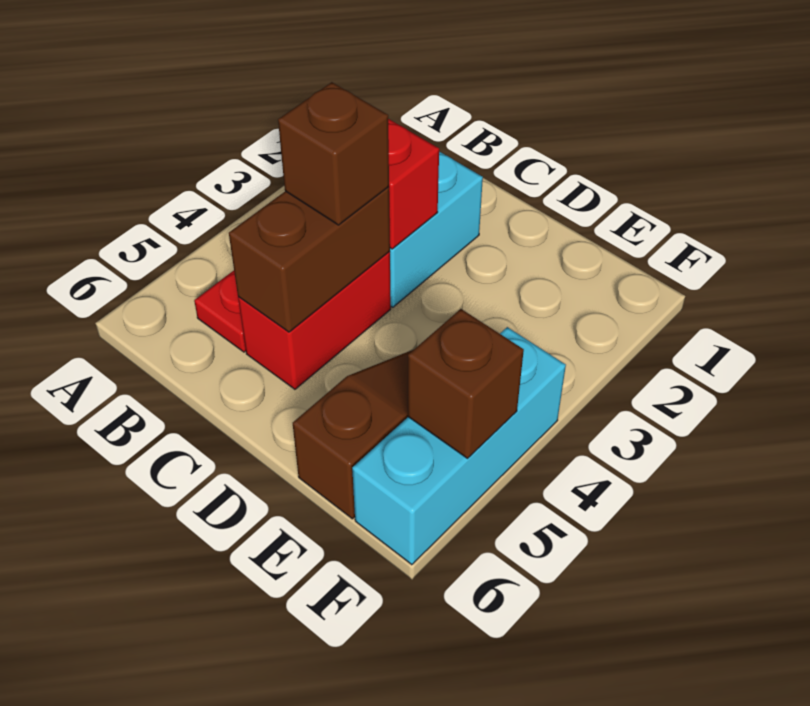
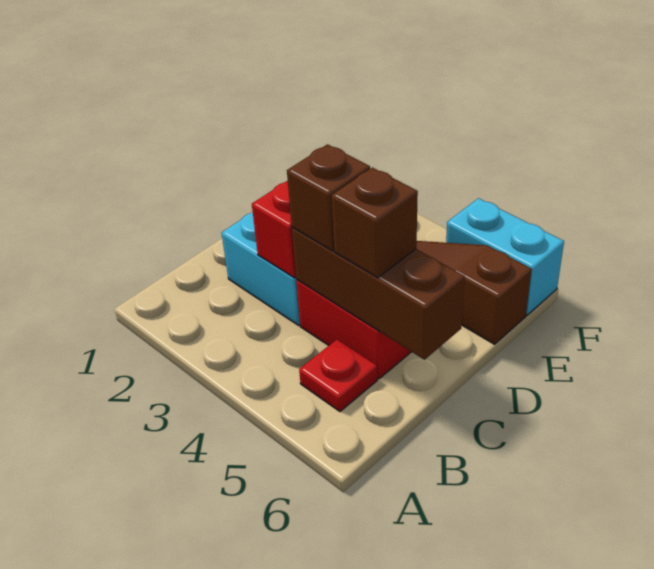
brown 1x2 brick [229,187,390,332] -> brown 1x3 brick [292,227,465,360]
cyan 1x3 brick [352,327,566,565] -> cyan 1x2 brick [446,198,564,315]
brown 1x1 brick [408,309,524,458] -> brown 1x1 brick moved to [332,167,418,278]

